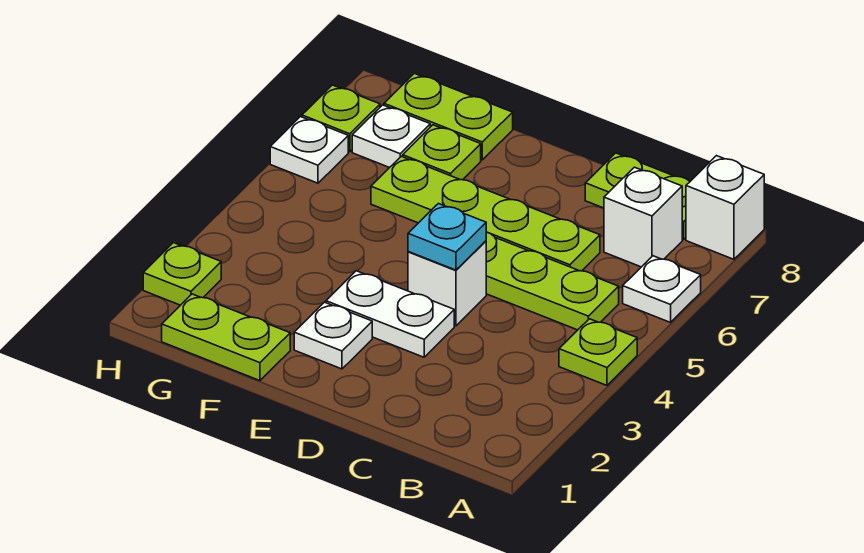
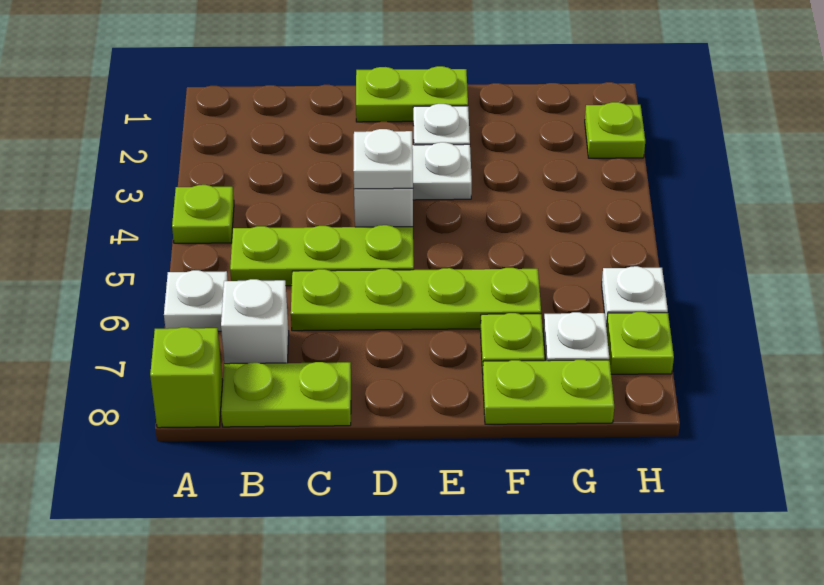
white 1x1 brick [686,156,764,259] -> lime 1x1 brick [150,327,223,428]
cyan 1x1 plate [408,204,486,270] -> white 1x1 plate [353,129,413,189]
lime 1x2 plate [162,294,290,381] -> lime 1x2 plate moved to [356,66,468,122]

